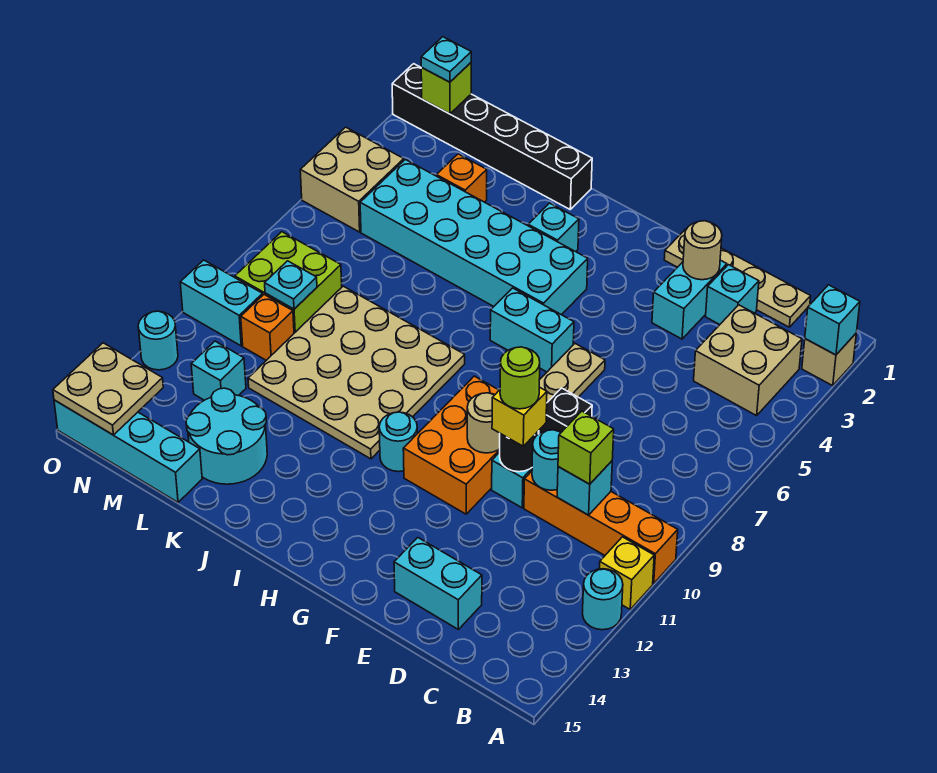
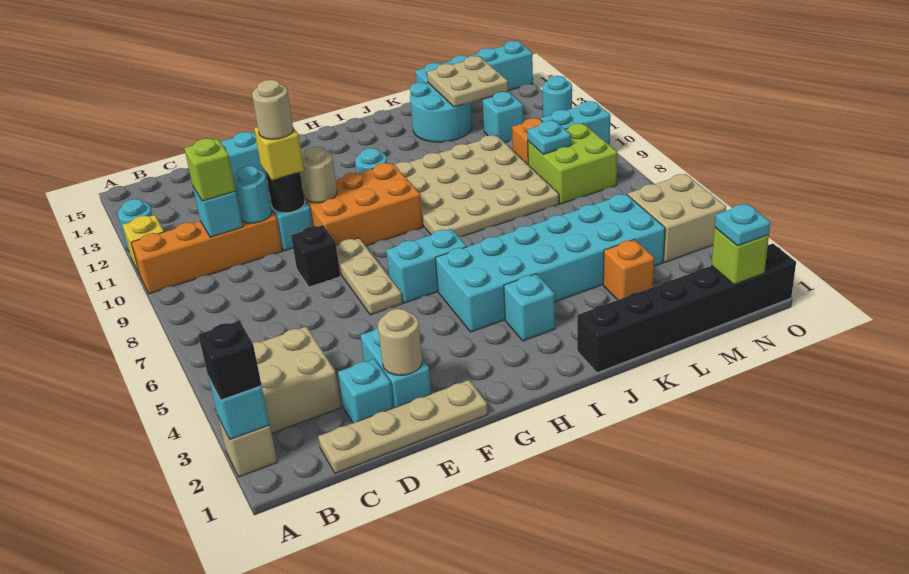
none -> black 1x1 brick [198,321,262,400]
lime 1x1 round brick [500,347,540,409] -> tan 1x1 round brick [252,80,293,139]
orange 2x3 brick [403,376,500,514] -> orange 2x3 brick turned to [303,163,423,246]
tan 2x2 plate [53,343,163,435] -> tan 2x2 plate moved to [427,56,508,107]

